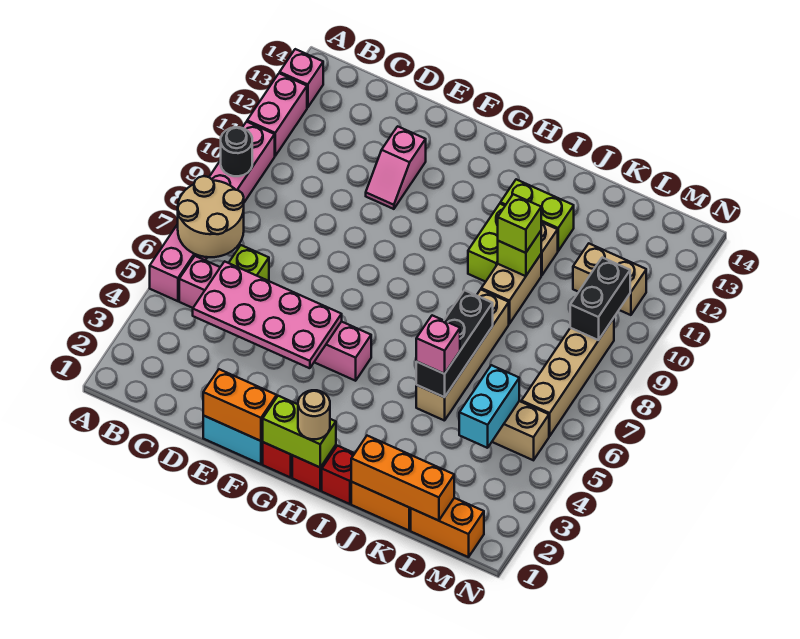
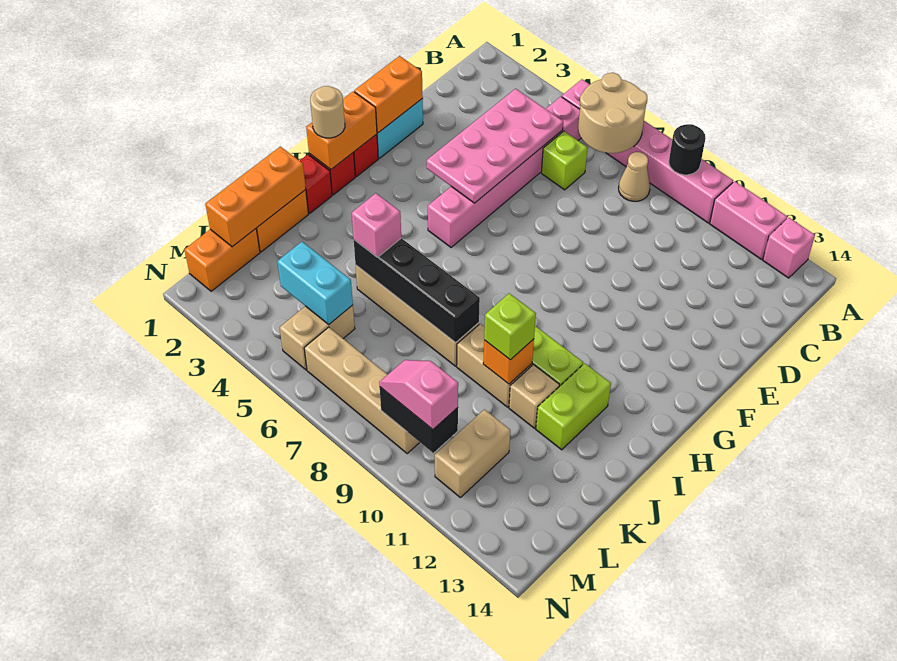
none -> tan 1x1 cone [619,152,650,201]
pink 1x2 slope [366,126,426,209] -> pink 1x2 slope moved to [379,360,458,429]
lime 1x2 brick [263,396,336,467] -> orange 1x2 brick [306,91,377,169]
black 1x3 brick [416,290,493,397] -> black 1x4 brick [354,238,480,343]
lime 1x1 brick [498,231,541,276] -> orange 1x1 brick [483,339,534,384]

